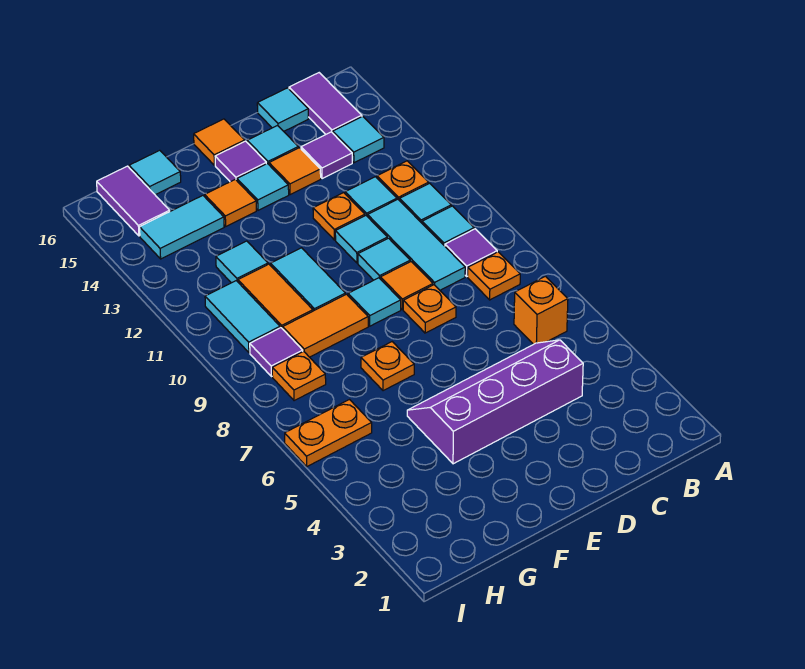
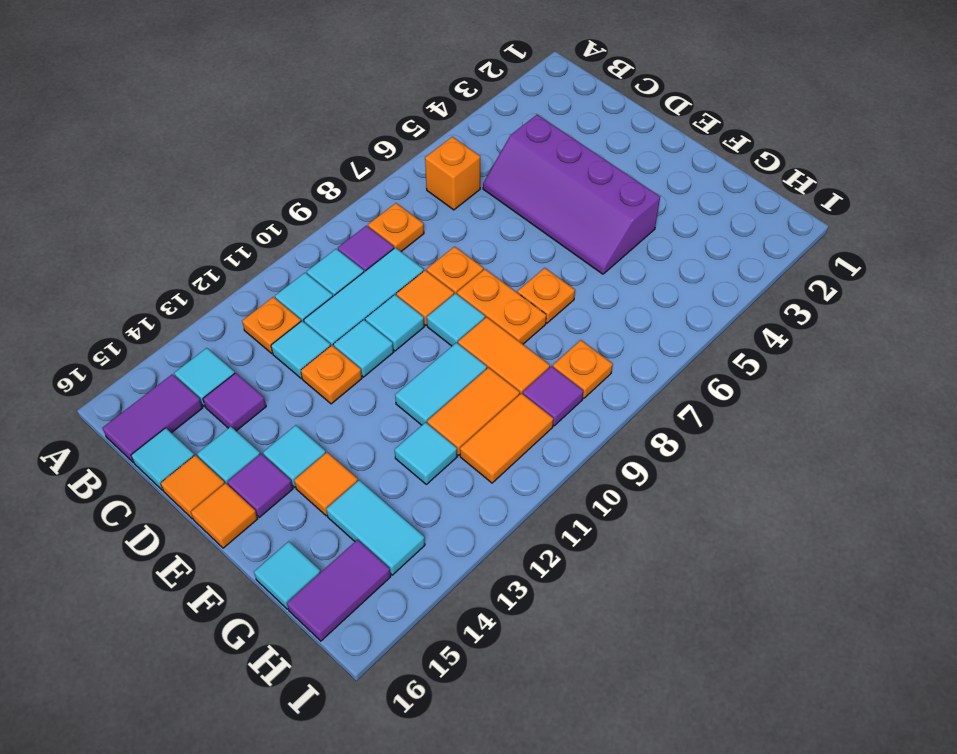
orange 1x1 tile [269,148,321,195] -> orange 1x1 tile moved to [161,455,225,519]
orange 1x2 plate [285,400,372,466] -> orange 1x2 plate moved to [457,269,546,344]
cyan 1x2 tile [205,281,280,353] -> orange 1x2 tile [460,393,553,483]

